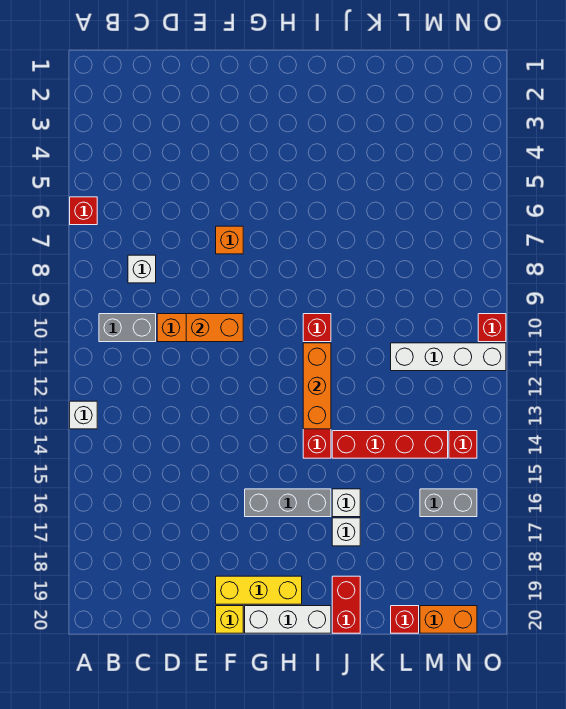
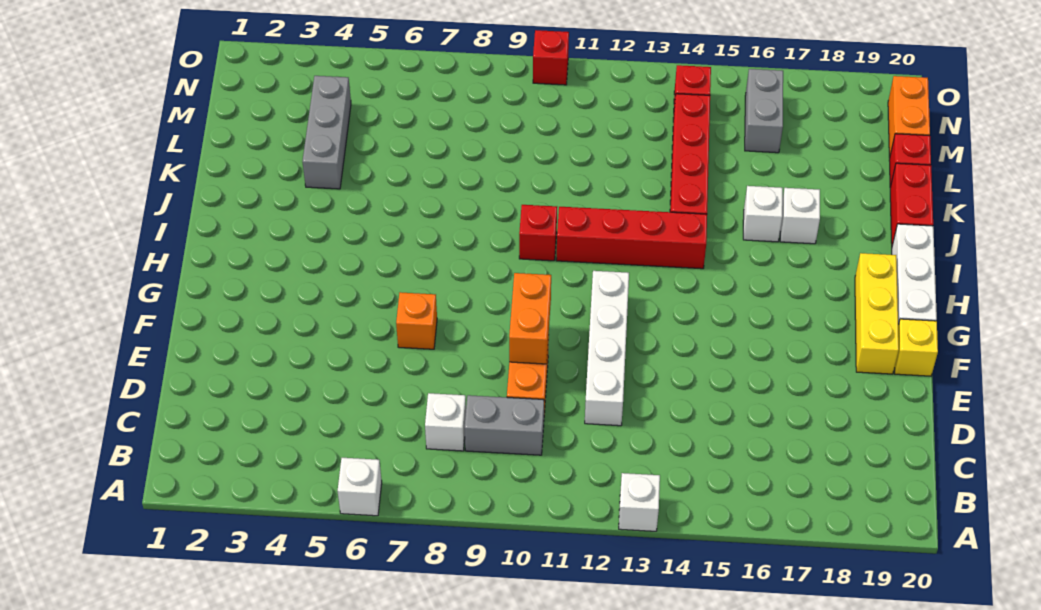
red 1x1 brick [70,197,97,225] -> white 1x1 brick [338,458,382,516]
grey 1x2 brick [99,314,156,342] -> grey 1x2 brick turned to [465,395,544,455]
grey 1x3 brick [245,489,331,517] -> grey 1x3 brick moved to [302,76,351,189]
orange 1x3 brick [303,343,331,429] -> none
red 1x2 brick [332,576,360,633] -> red 1x2 brick turned to [890,163,933,245]
white 1x4 brick [391,343,506,371] -> white 1x4 brick moved to [585,271,629,426]

